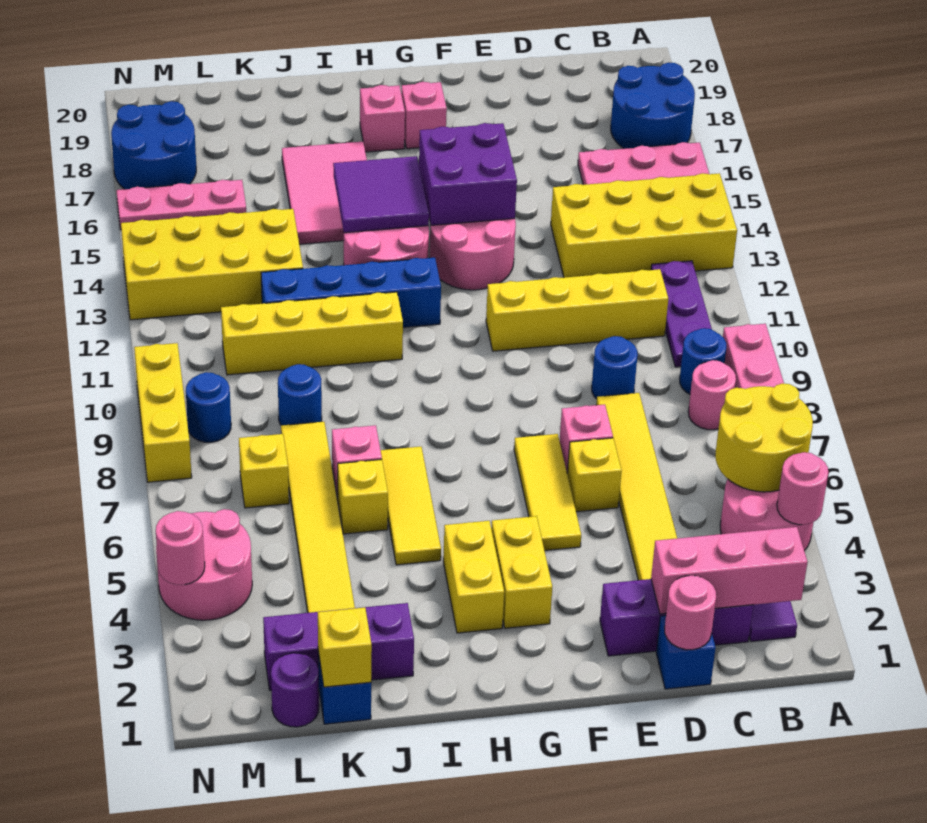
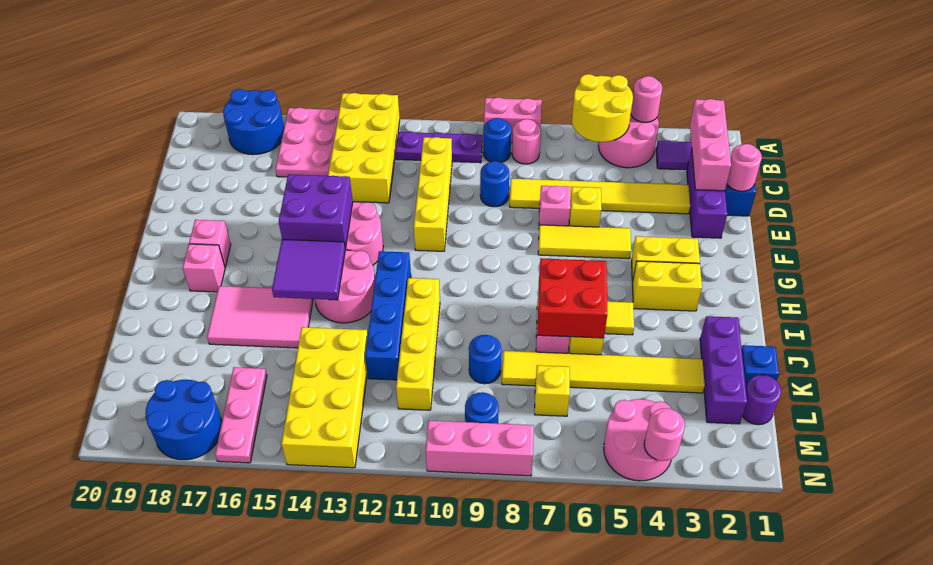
none -> red 2x2 brick [538,258,607,338]
yellow 1x1 brick [318,607,372,687] -> none
yellow 1x3 brick [134,343,192,482] -> pink 1x3 brick [426,420,534,476]

